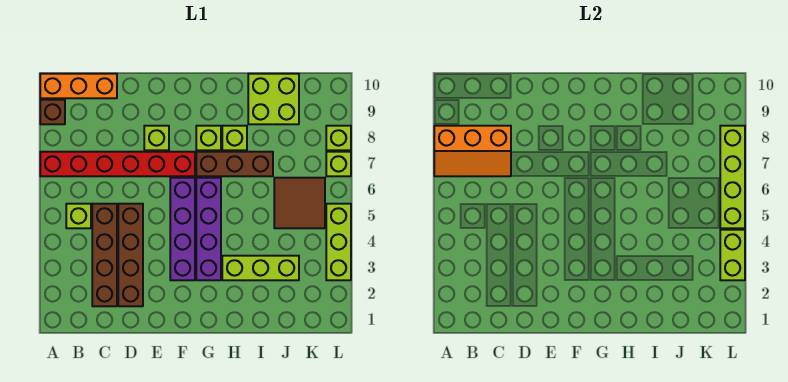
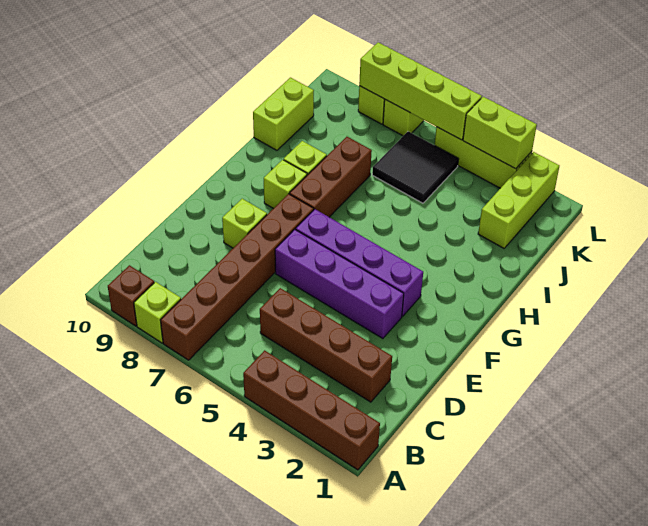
red 1x6 brick [40,152,195,176] -> brown 1x6 brick [160,194,314,360]
orange 2x3 slope [434,126,511,176] -> none
orange 1x3 brick [40,74,117,98] -> none
lime 1x1 brick [66,204,91,228] -> lime 1x1 brick moved to [134,282,181,343]
brown 1x4 brick [118,204,143,306] -> brown 1x4 brick moved to [243,350,380,470]
purple 1x4 brick [196,178,221,280] -> purple 1x4 brick moved to [275,229,404,339]
lime 1x3 brick [222,256,299,280] -> lime 1x3 brick moved to [478,152,559,248]
lime 2x2 brick [248,74,299,124] -> lime 1x2 brick [253,78,314,150]
brown 2x2 tile [274,178,325,228] -> black 2x2 tile [372,131,459,203]

